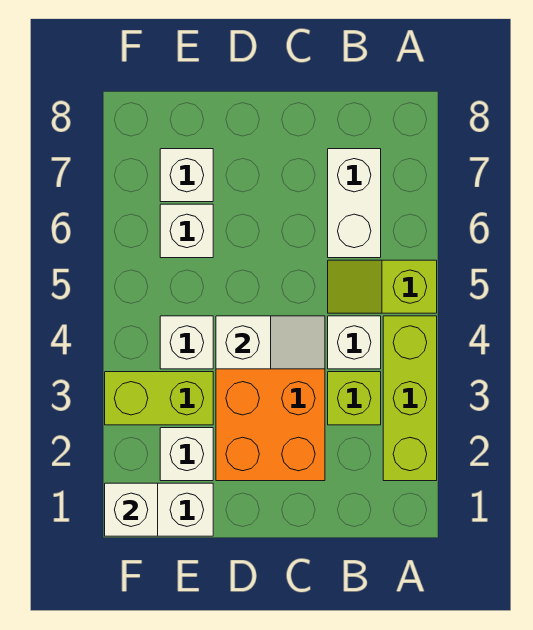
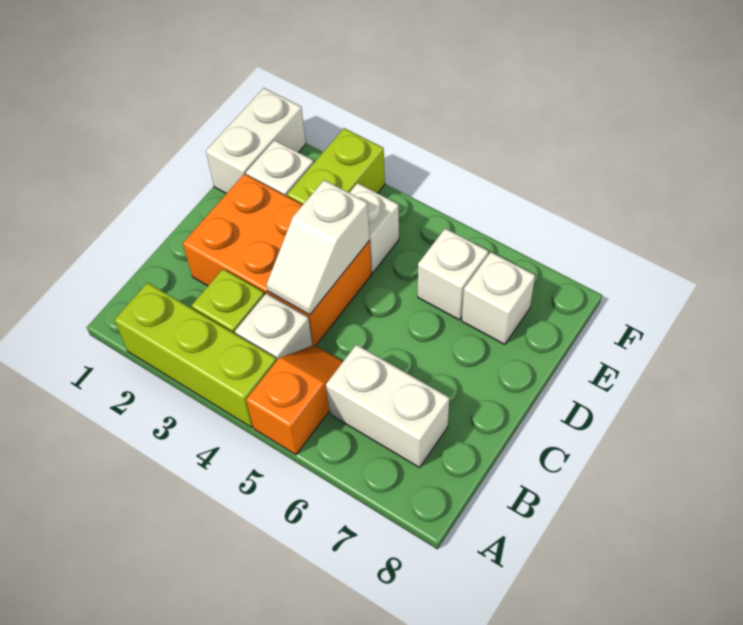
lime 1x2 slope [328,260,437,313] -> orange 1x2 slope [246,345,343,455]
white 1x1 brick [105,483,158,536] -> none

